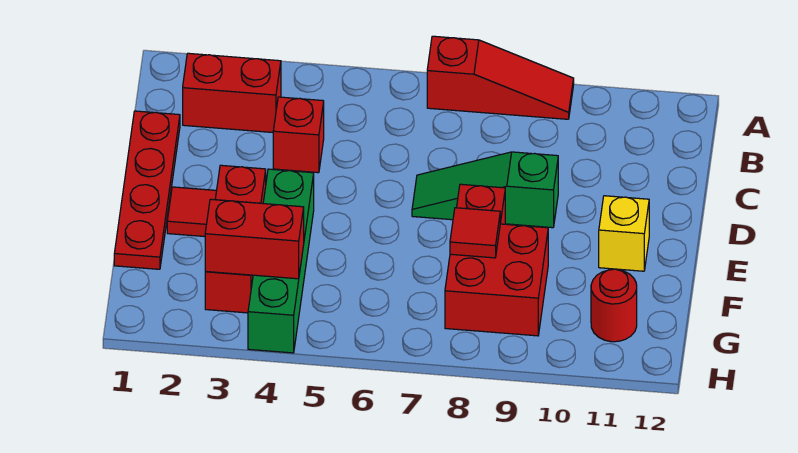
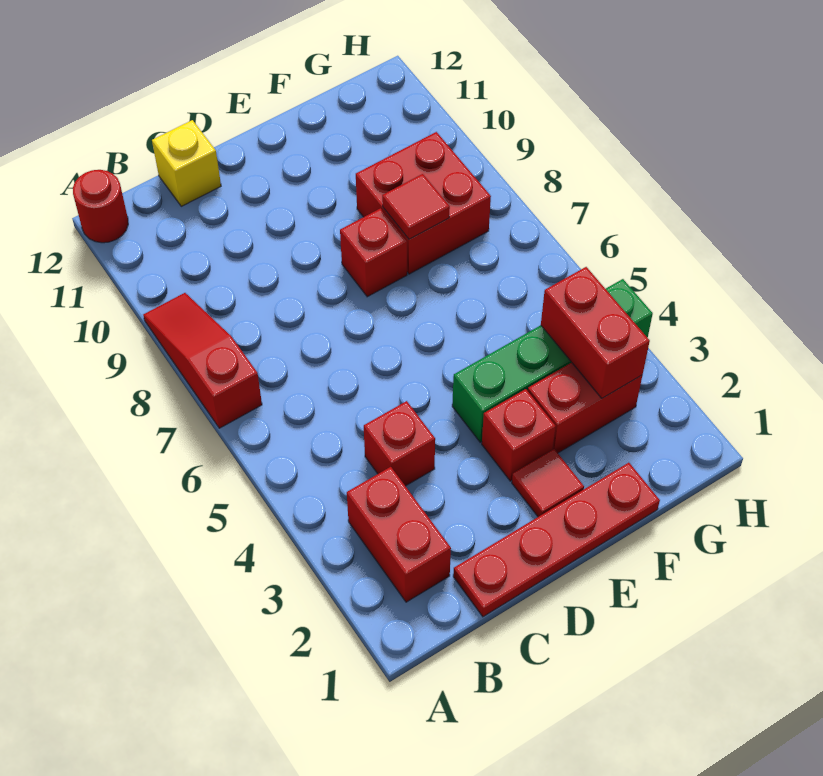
green 1x3 slope [412,152,558,228] -> none
yellow 1x1 brick [599,196,649,271] -> yellow 1x1 brick moved to [152,120,221,206]
red 1x1 round brick [591,269,637,342] -> red 1x1 round brick moved to [73,170,128,243]

